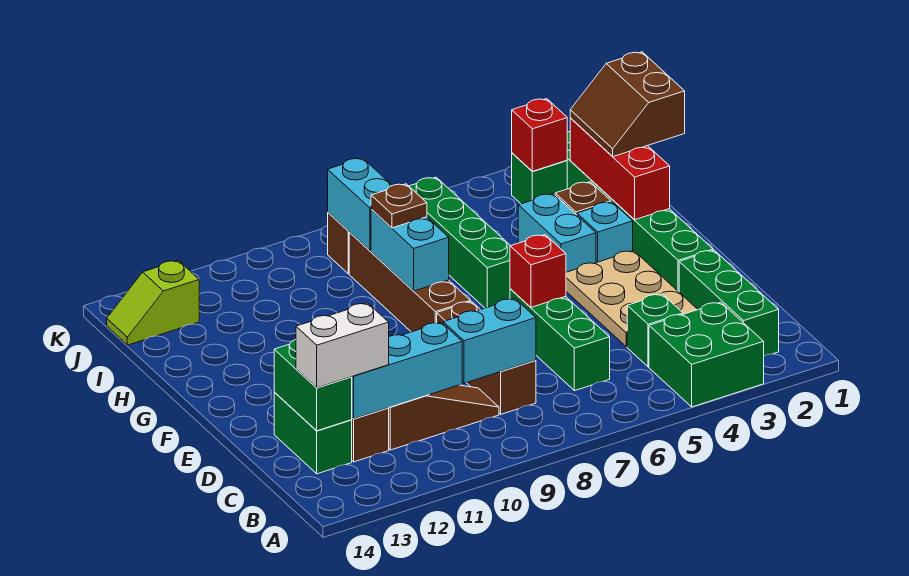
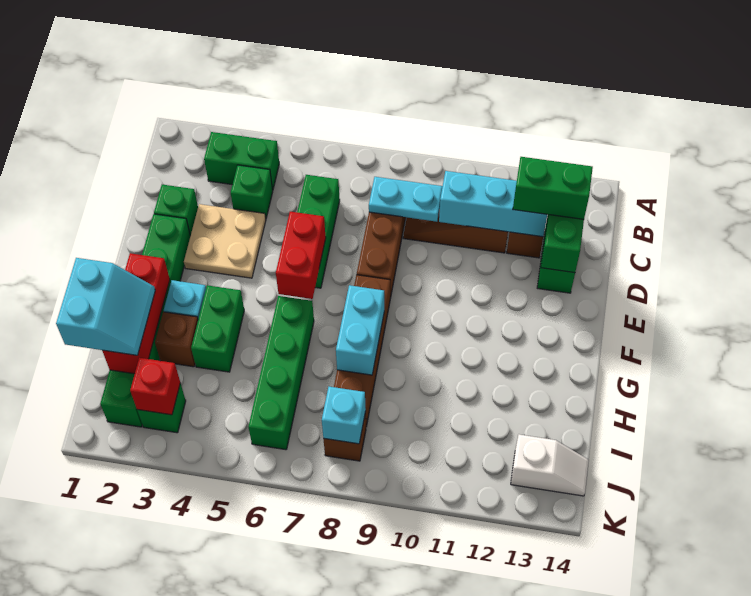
green 2x2 brick [649,302,764,407] -> green 1x2 brick [204,132,279,190]
green 1x3 brick [679,250,779,356] -> green 1x1 brick [154,185,198,236]
cyan 1x2 brick [443,299,536,383] -> cyan 1x2 plate [369,177,443,222]
white 1x2 brick [296,303,389,388] -> green 1x2 brick [513,157,593,219]
tan 2x3 plate [566,251,698,347] -> tan 2x2 plate [184,204,266,278]
red 1x1 brick [510,235,566,307] -> red 1x2 brick [276,212,326,299]
cyan 1x2 brick [518,194,596,272] -> green 1x2 brick [191,285,244,372]
brown 2x2 slope [570,52,685,157] -> cyan 2x2 slope [56,258,155,355]
brown 1x1 plate [371,184,427,228] -> none
cyan 1x2 brick [328,158,392,251] -> cyan 1x1 brick [322,387,366,444]
lime 1x2 slope [107,260,199,345] -> white 1x2 slope [511,434,589,496]

